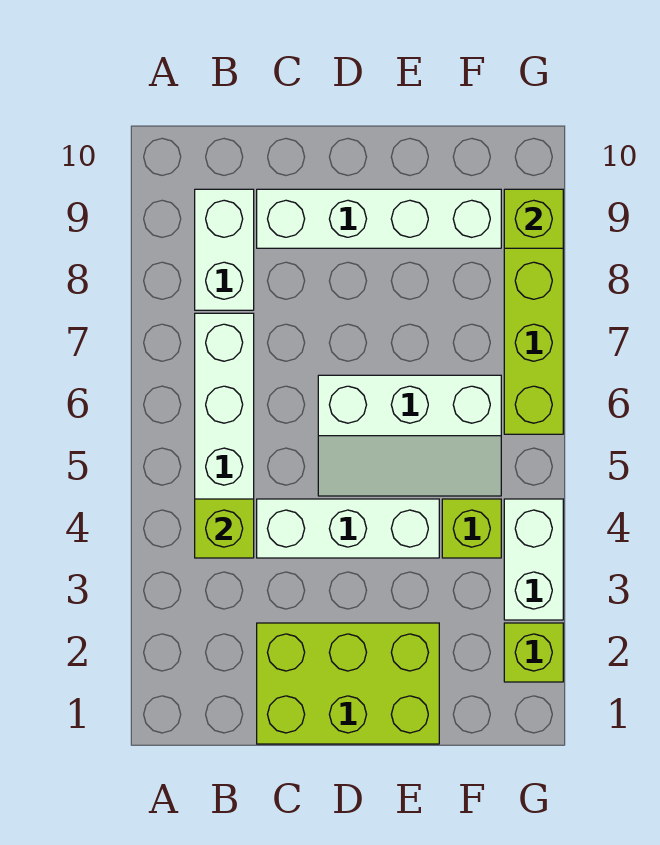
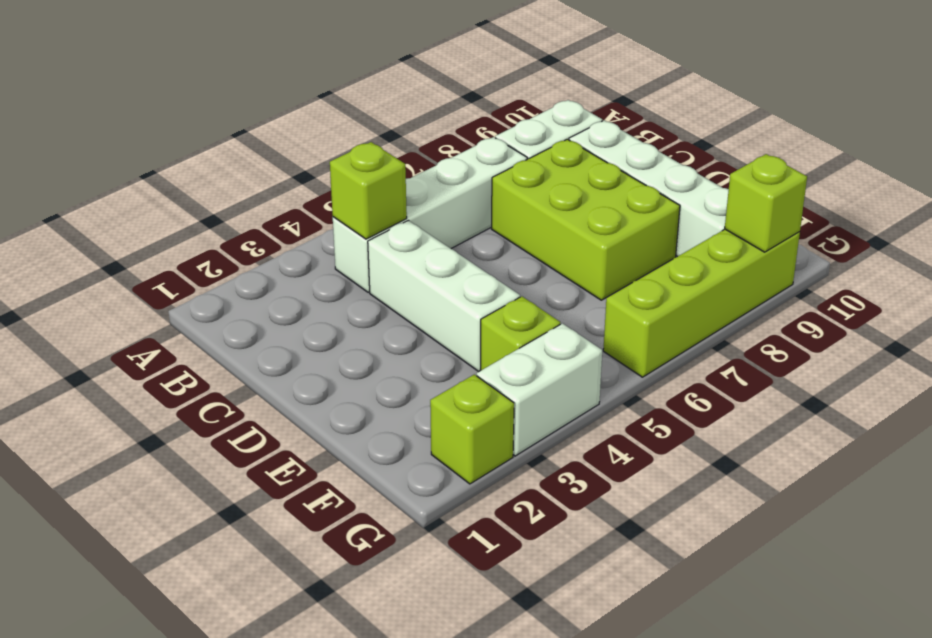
lime 2x3 brick [257,623,439,744] -> lime 2x3 brick moved to [492,139,680,300]
white 2x3 slope [318,375,501,496] -> none

